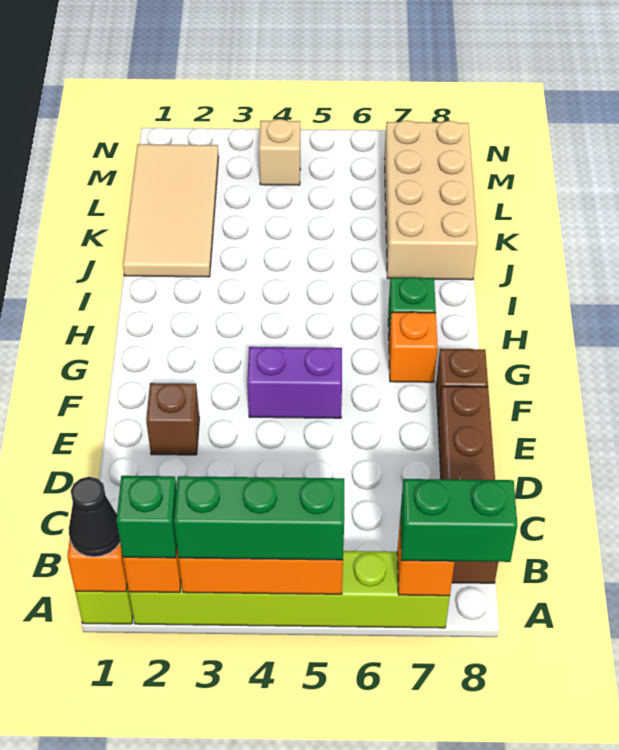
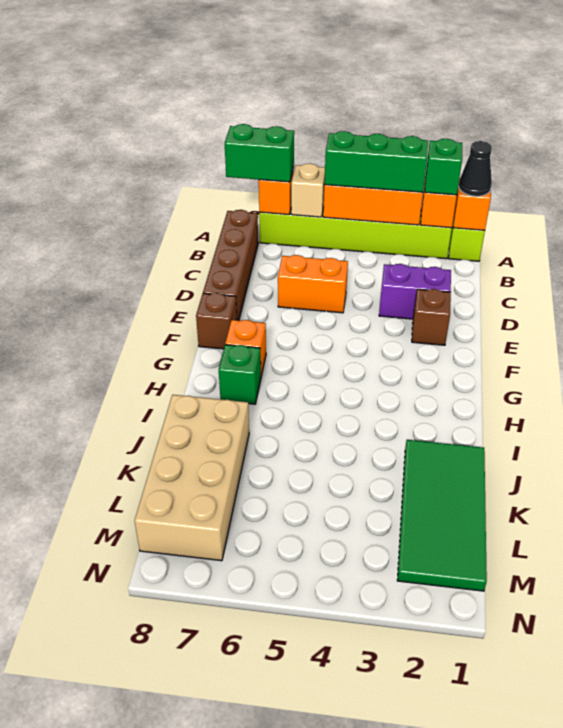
none -> orange 1x2 brick [278,255,348,313]
purple 1x2 brick [247,347,342,418] -> purple 1x2 brick moved to [379,264,451,319]
tan 2x4 tile [123,144,219,277] -> green 2x4 tile [397,440,487,591]
tan 1x1 brick [259,119,300,185] -> tan 1x1 brick moved to [291,164,325,217]

